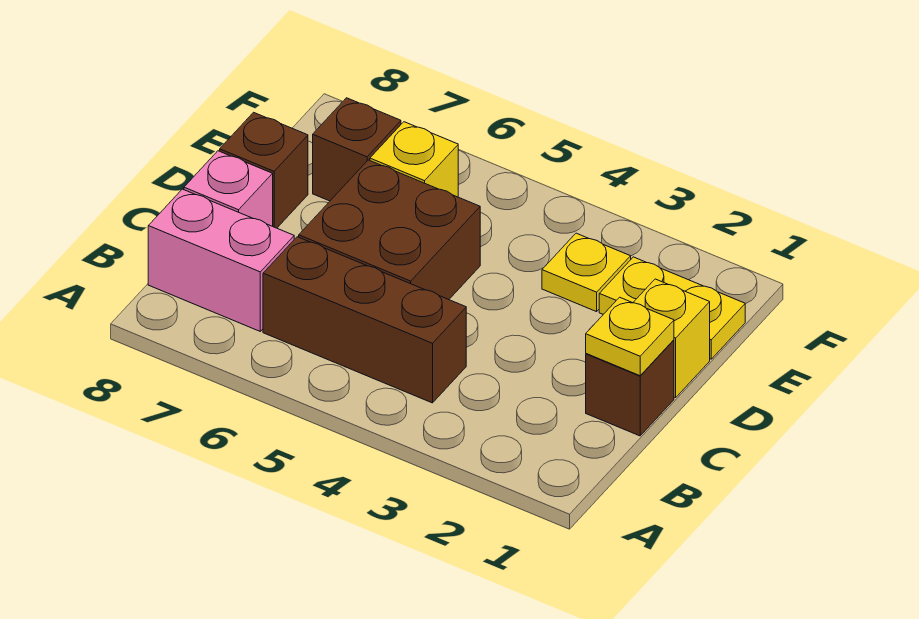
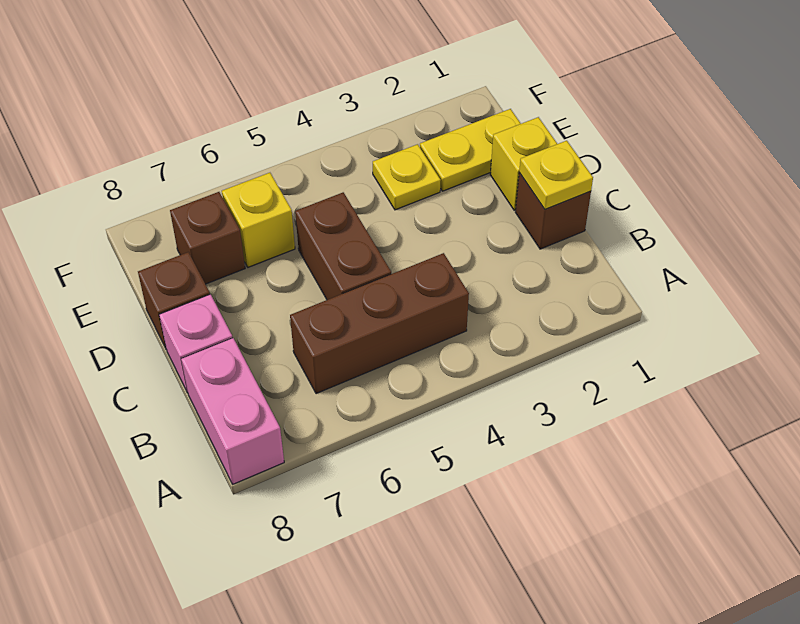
pink 1x2 brick [148,189,294,331] -> pink 1x2 brick turned to [181,338,284,484]
brown 2x2 brick [299,160,480,299] -> brown 1x2 brick [295,192,391,300]

